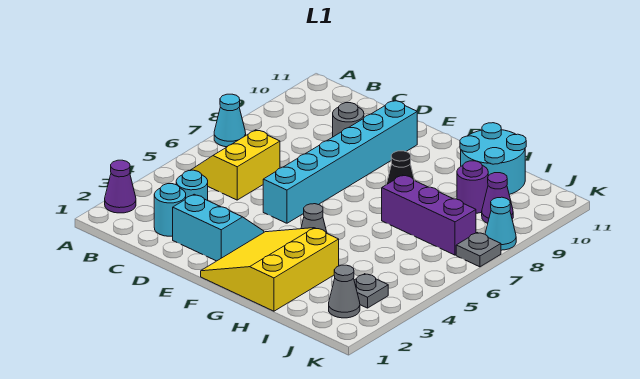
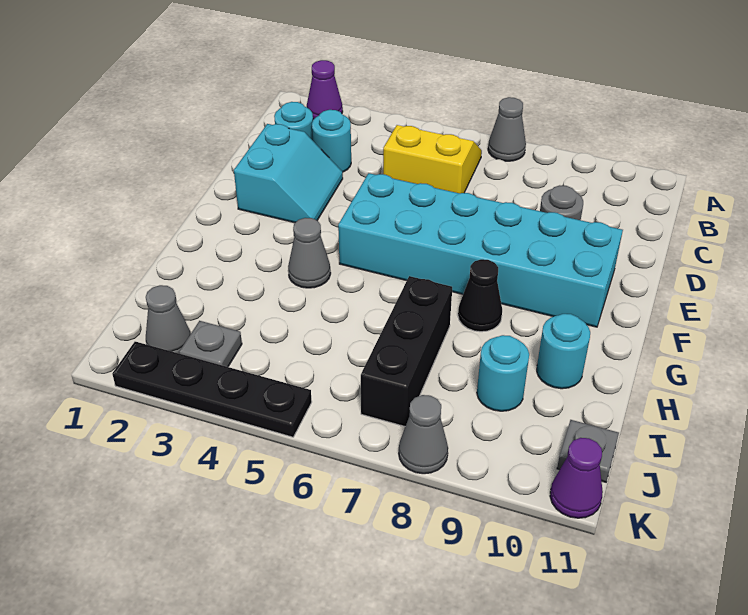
cyan 1x1 cone [214,94,246,147] -> grey 1x1 cone [488,97,526,161]
cyan 1x6 brick [263,100,417,223] -> cyan 2x6 brick [338,173,623,327]
yellow 3x3 slope [201,228,339,311] -> none
purple 1x3 brick [382,175,476,255] -> black 1x3 brick [361,276,452,426]
cyan 2x2 round brick [460,123,526,195] -> cyan 1x1 round brick [537,314,590,389]
purple 1x1 round brick [457,161,488,213] -> cyan 1x1 round brick [477,335,529,411]
purple 1x1 cone [482,173,513,223] -> purple 1x1 cone moved to [550,438,603,518]
none -> black 1x4 plate [112,342,312,437]
grey 1x1 plate [456,233,501,267] -> grey 1x1 plate moved to [557,420,619,482]
cyan 1x1 cone [485,197,516,250] -> grey 1x1 cone [399,395,448,474]

